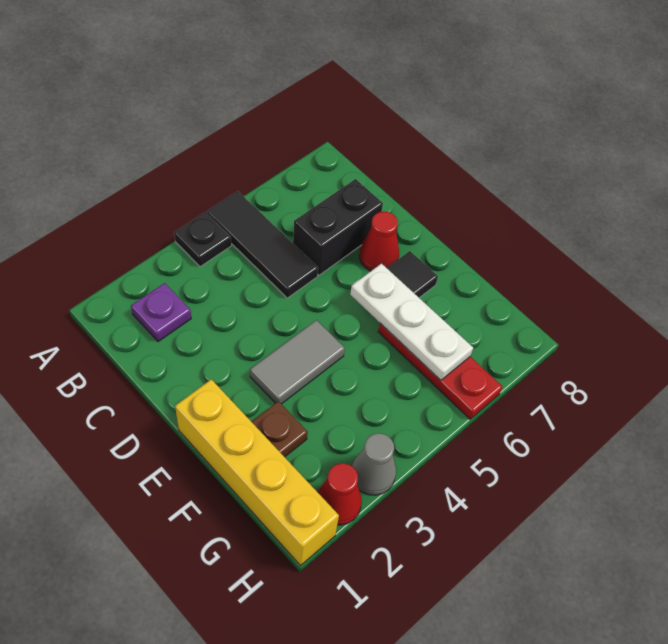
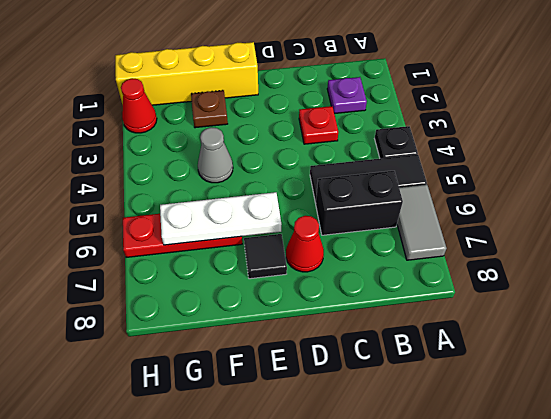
none -> red 1x1 plate [299,106,338,144]
black 1x2 brick [293,179,383,275] -> black 1x2 brick turned to [316,171,403,235]
grey 1x2 tile [250,320,345,404] -> grey 1x2 tile moved to [397,185,447,260]
grey 1x1 cone [352,433,396,495] -> grey 1x1 cone moved to [198,127,233,183]

